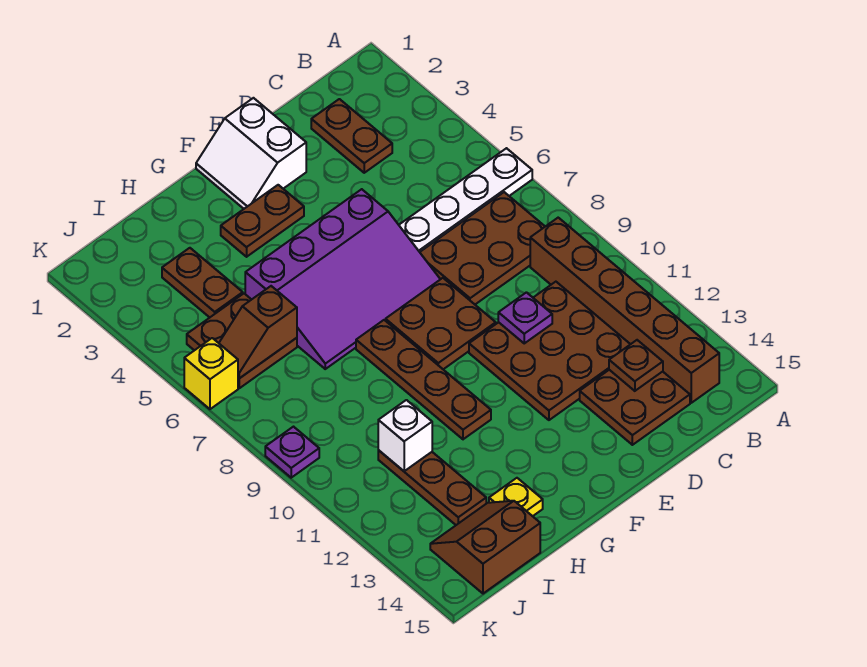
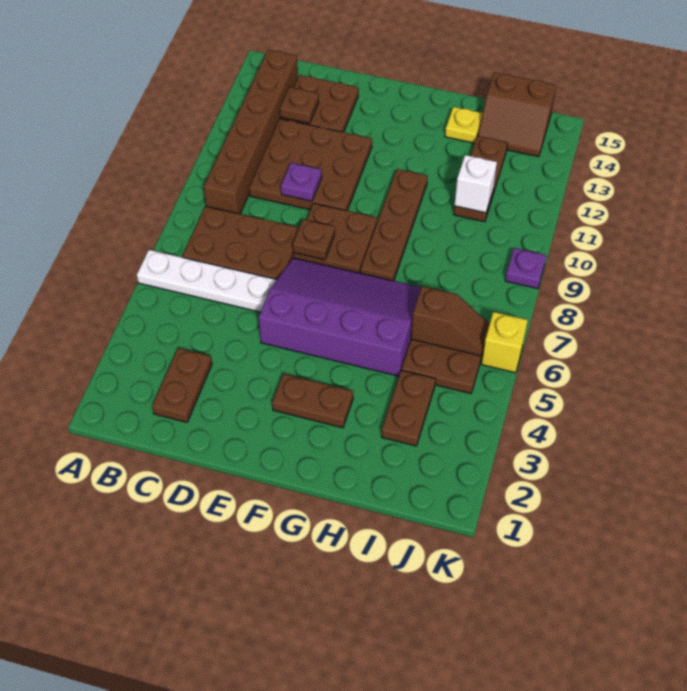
white 2x2 slope [196,98,306,209] -> none
none -> brown 1x1 plate [293,219,335,260]

